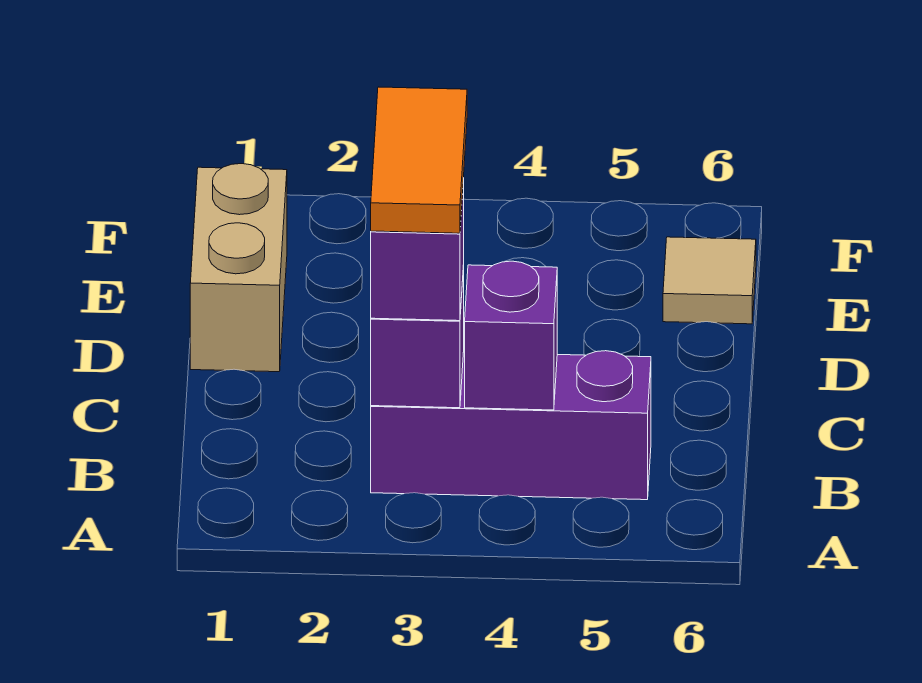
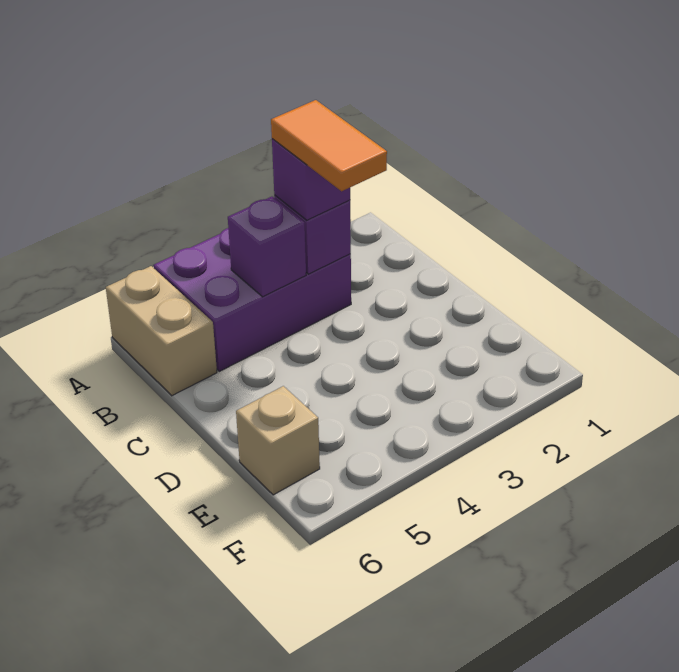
purple 1x3 brick [371,351,651,500] -> purple 2x3 brick [153,228,351,371]
tan 1x2 brick [190,164,287,372] -> tan 1x2 brick moved to [106,266,217,396]
tan 1x1 tile [663,237,756,324] -> tan 1x1 brick [236,386,320,495]

